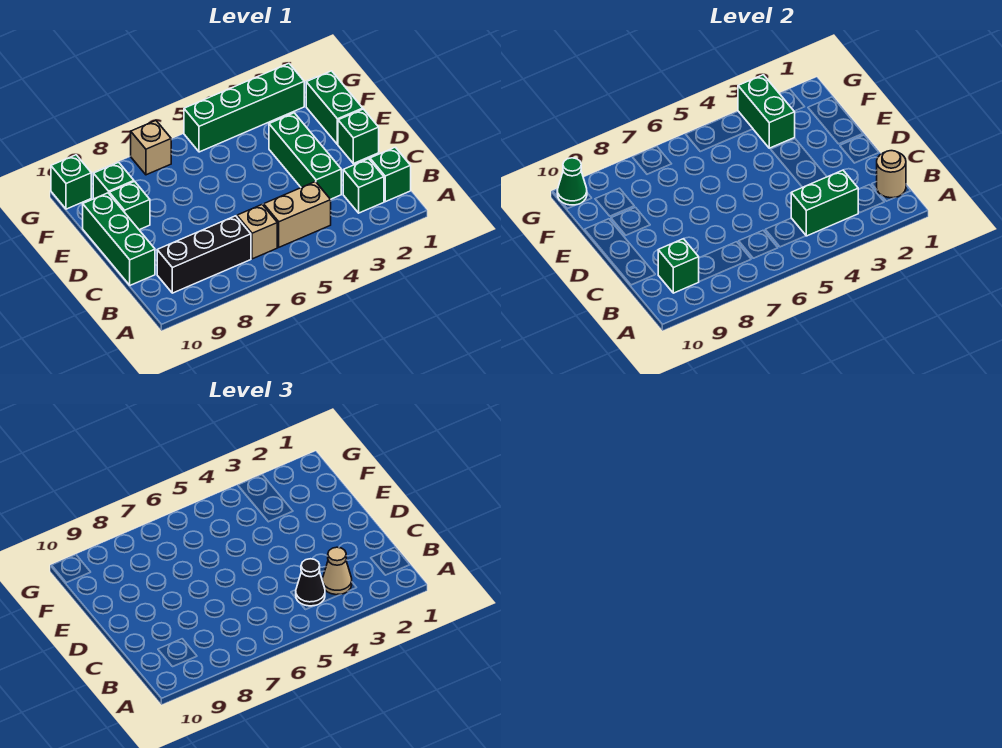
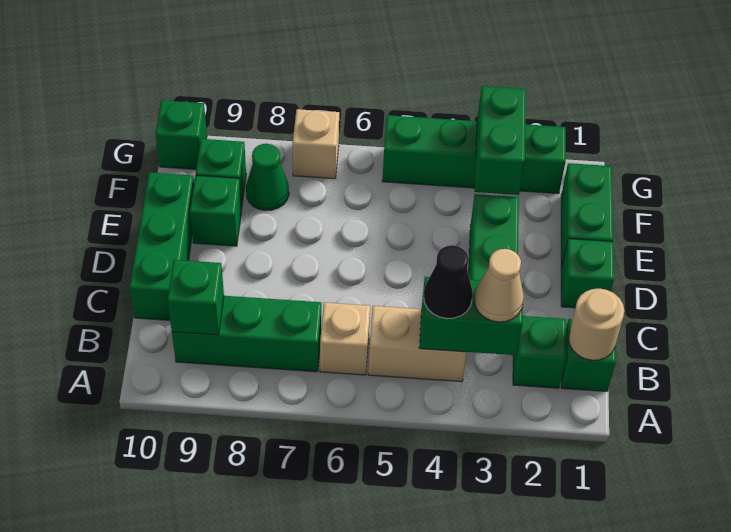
black 1x3 brick [157,216,251,293] -> green 1x3 brick [172,296,322,372]
green 1x1 cone [557,158,587,205] -> green 1x1 cone moved to [246,144,289,211]

